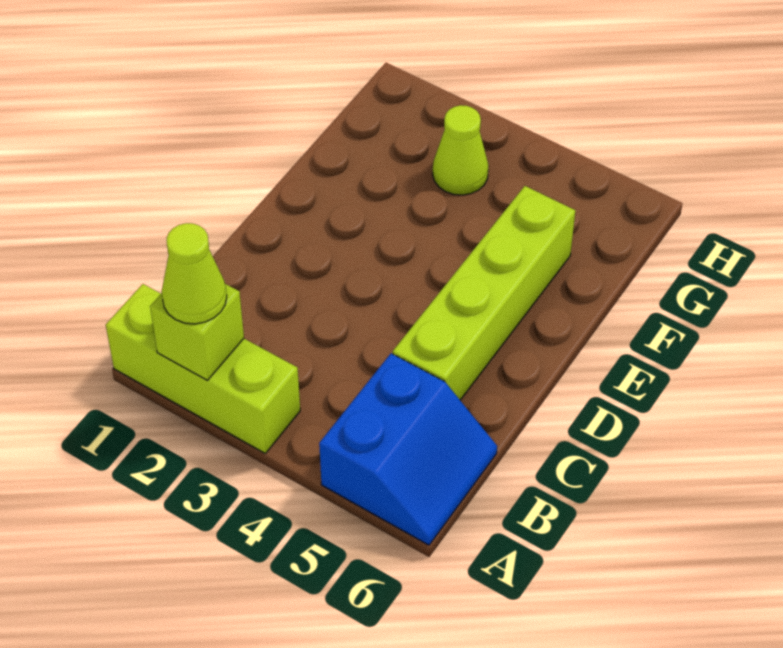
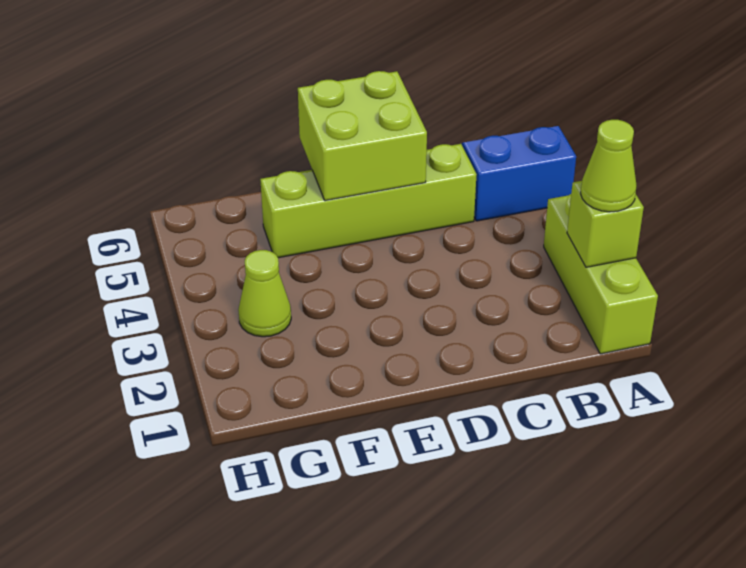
none -> lime 2x2 brick [298,71,427,201]

